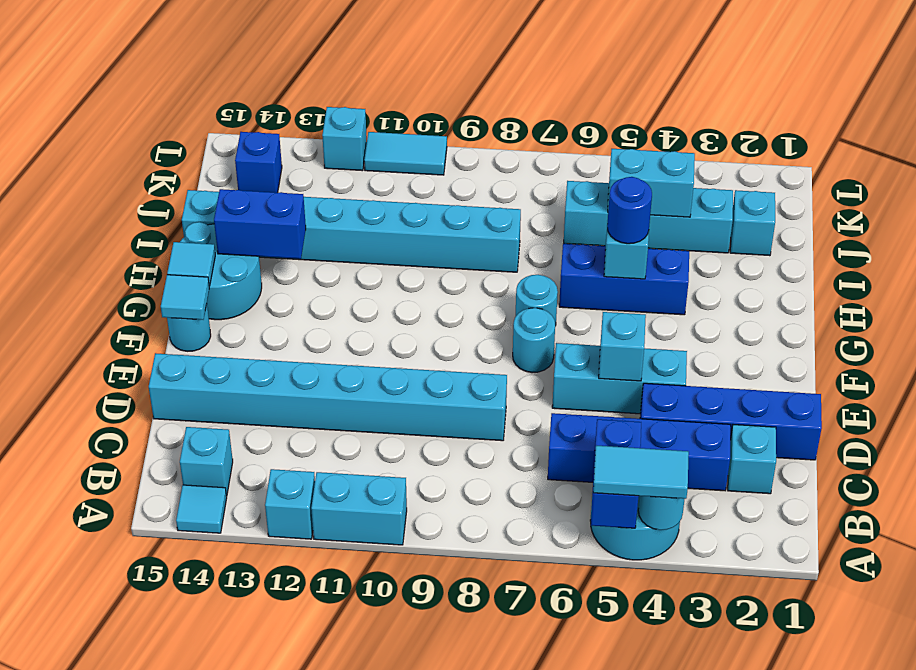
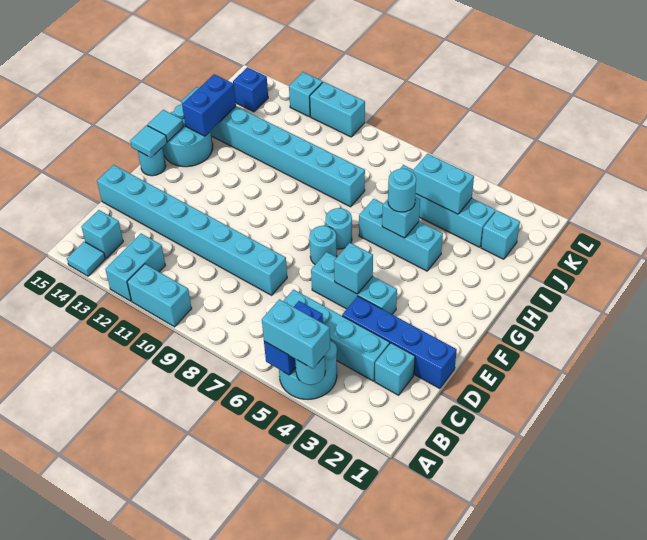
cyan 1x2 tile [593,446,689,499] -> cyan 1x2 brick [262,299,330,369]
cyan 1x1 brick [265,469,315,539] -> cyan 1x2 brick [105,234,165,301]
blue 1x4 brick [548,413,731,491] -> cyan 1x4 brick [284,290,390,381]
blue 1x3 brick [559,244,689,315] -> cyan 1x3 brick [359,199,443,271]
blue 1x1 round brick [607,177,652,244] -> cyan 1x1 round brick [388,168,416,212]
blue 1x2 brick [214,189,306,259] -> blue 1x2 brick turned to [182,74,236,136]
cyan 1x2 tile [364,132,447,175] -> cyan 1x2 brick [310,82,365,137]

